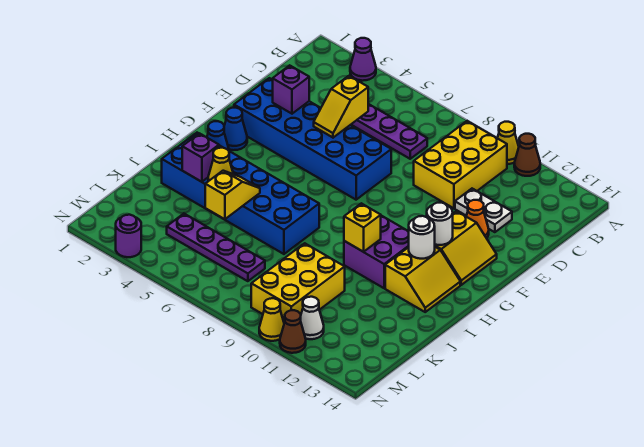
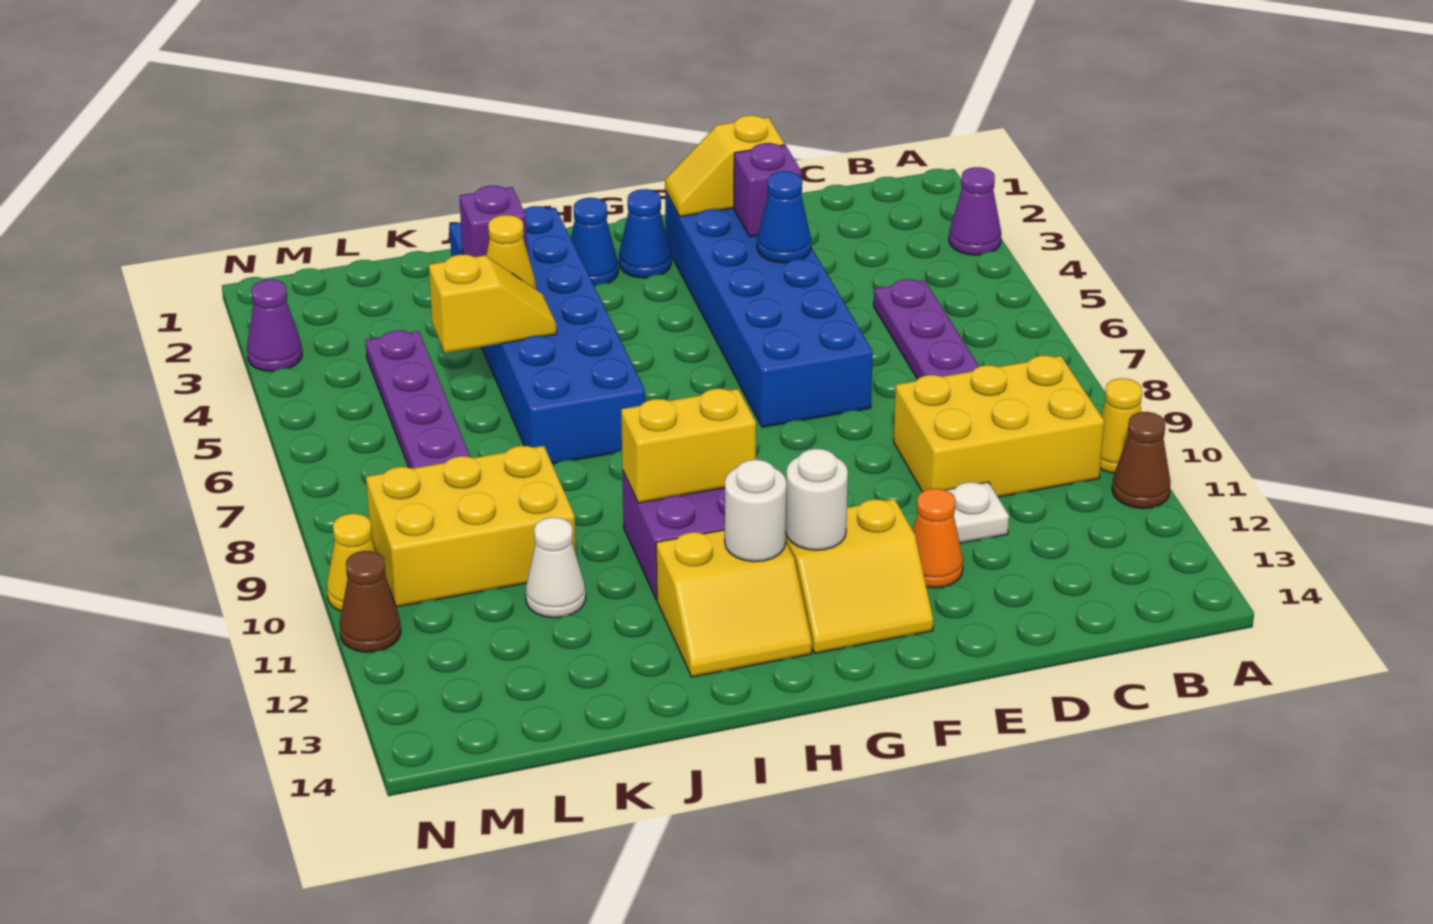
yellow 1x2 slope [314,76,368,138] -> yellow 1x2 slope moved to [665,115,785,217]
white 1x2 plate [455,189,512,232] -> white 1x1 plate [946,482,1009,543]
none -> blue 1x1 cone [757,171,811,263]
yellow 1x1 brick [344,203,381,252] -> yellow 1x2 brick [621,389,756,503]
white 1x1 cone [301,297,324,339] -> white 1x1 cone moved to [525,517,586,618]
purple 1x1 round brick [116,215,141,257] -> purple 1x1 cone [247,280,302,372]

